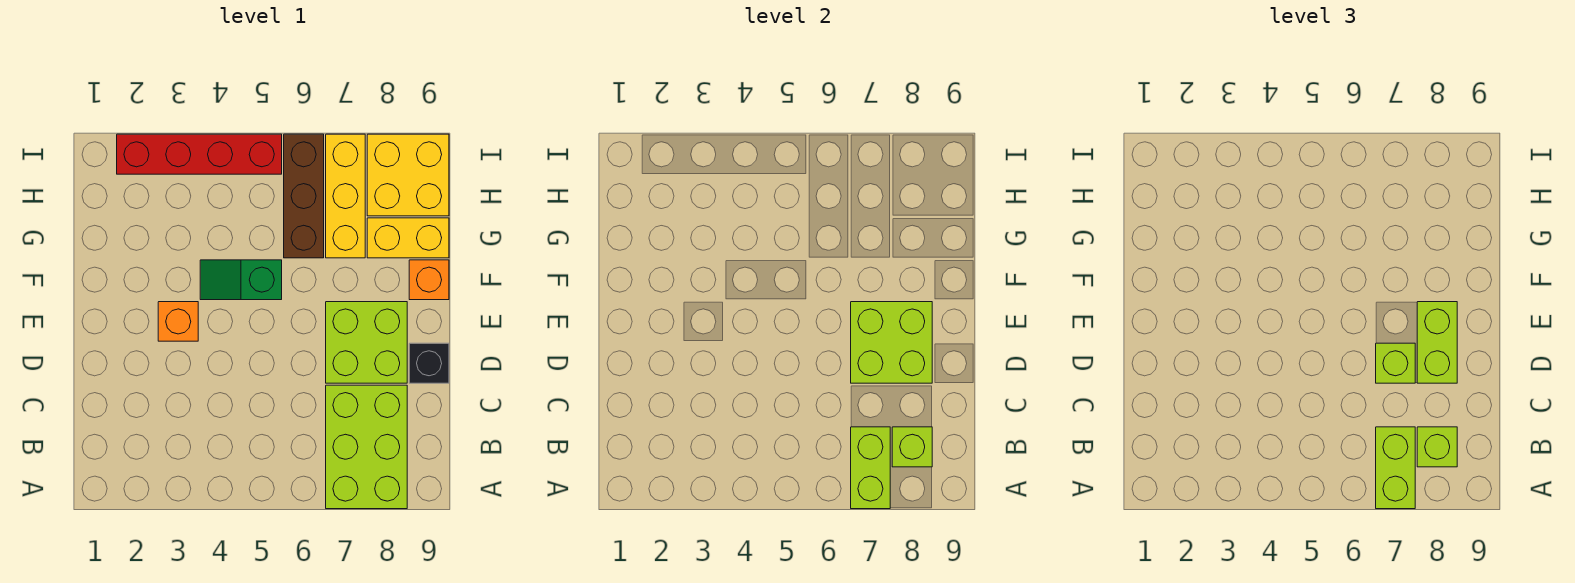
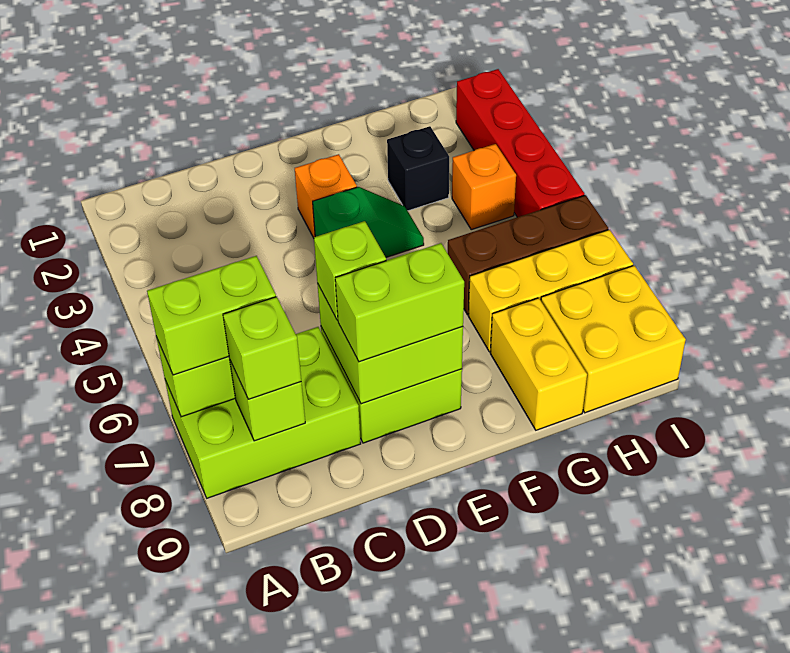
black 1x1 brick [409,343,449,383] -> black 1x1 brick moved to [387,126,449,211]
green 1x2 slope [200,260,282,300] -> green 1x2 slope turned to [313,187,424,257]
orange 1x1 brick [409,260,449,300] -> orange 1x1 brick moved to [452,144,516,230]

